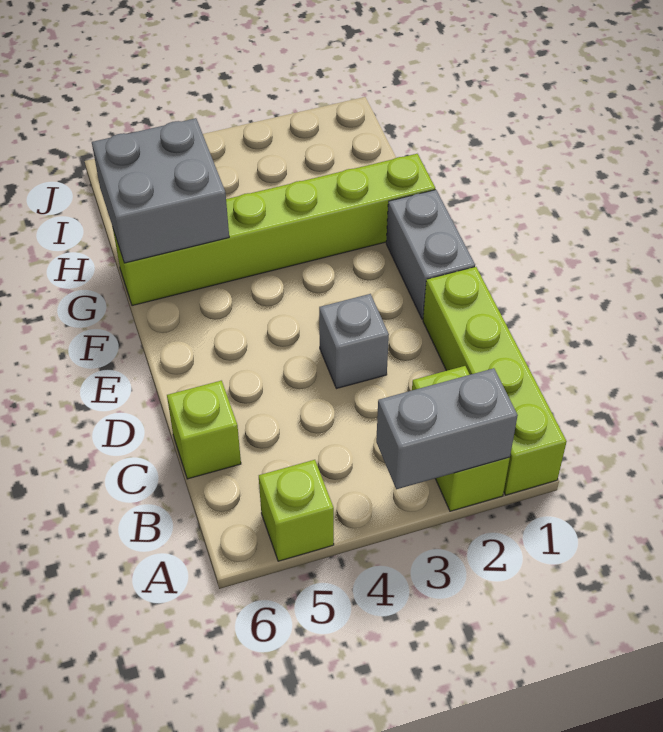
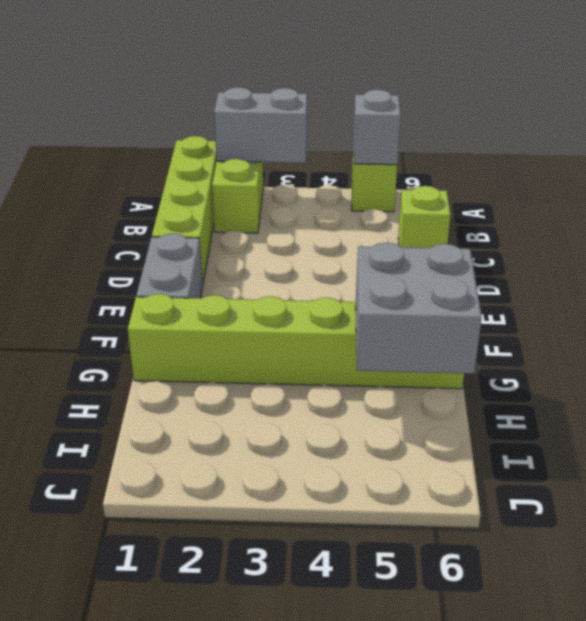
grey 1x1 brick [319,294,389,389] -> grey 1x1 brick moved to [353,90,401,165]

